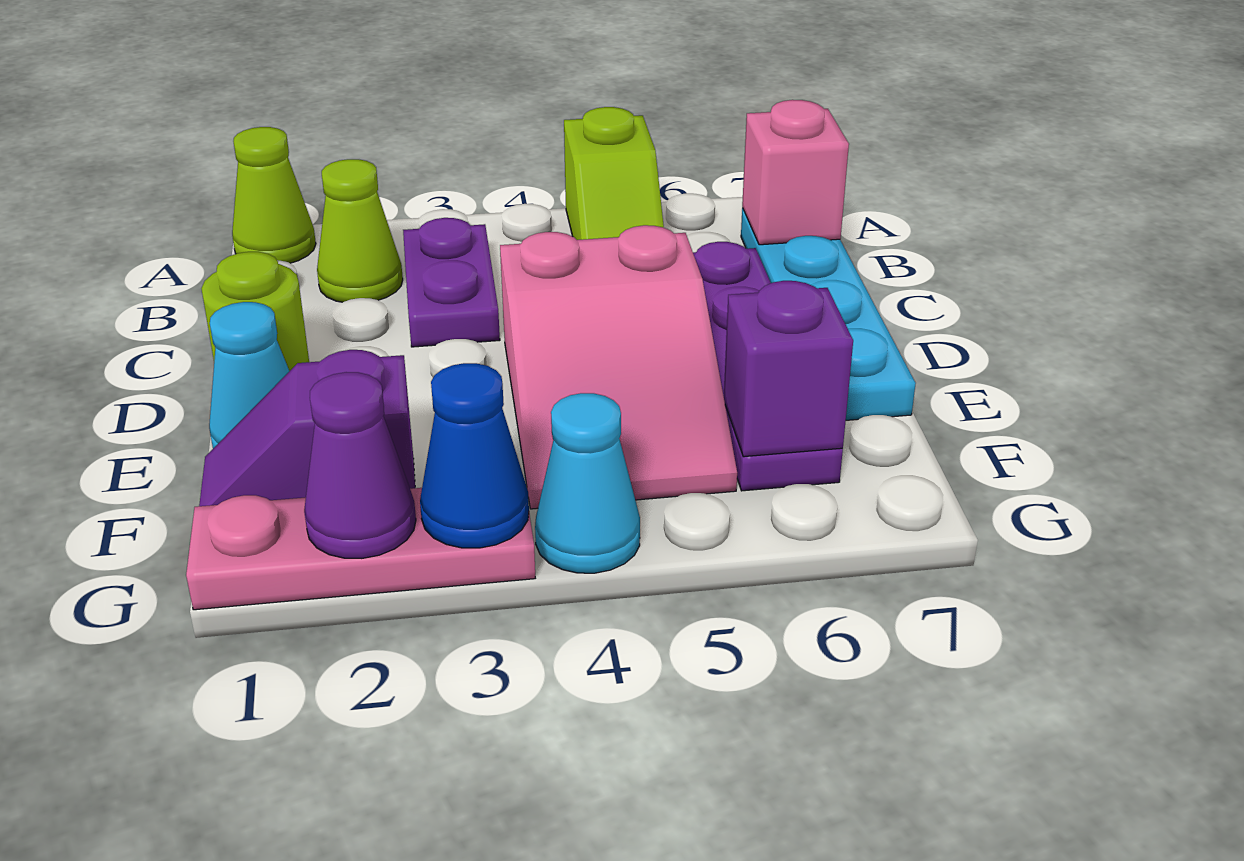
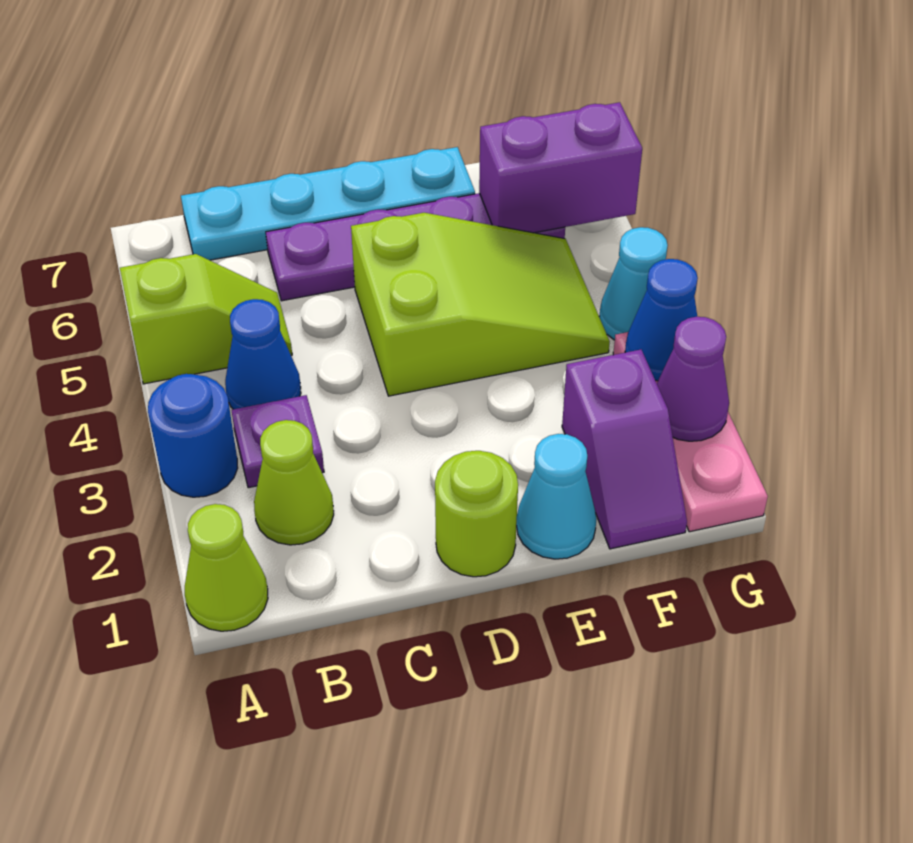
none -> blue 1x1 round brick [148,374,238,497]
purple 1x2 plate [403,218,500,347] -> purple 1x1 plate [231,395,324,488]
none -> blue 1x1 cone [225,299,301,409]
pink 1x1 brick [742,100,849,245] -> none
pink 2x3 slope [500,225,737,509] -> lime 2x3 slope [351,213,610,396]
purple 1x1 brick [724,281,853,457] -> purple 1x2 brick [479,102,642,233]

